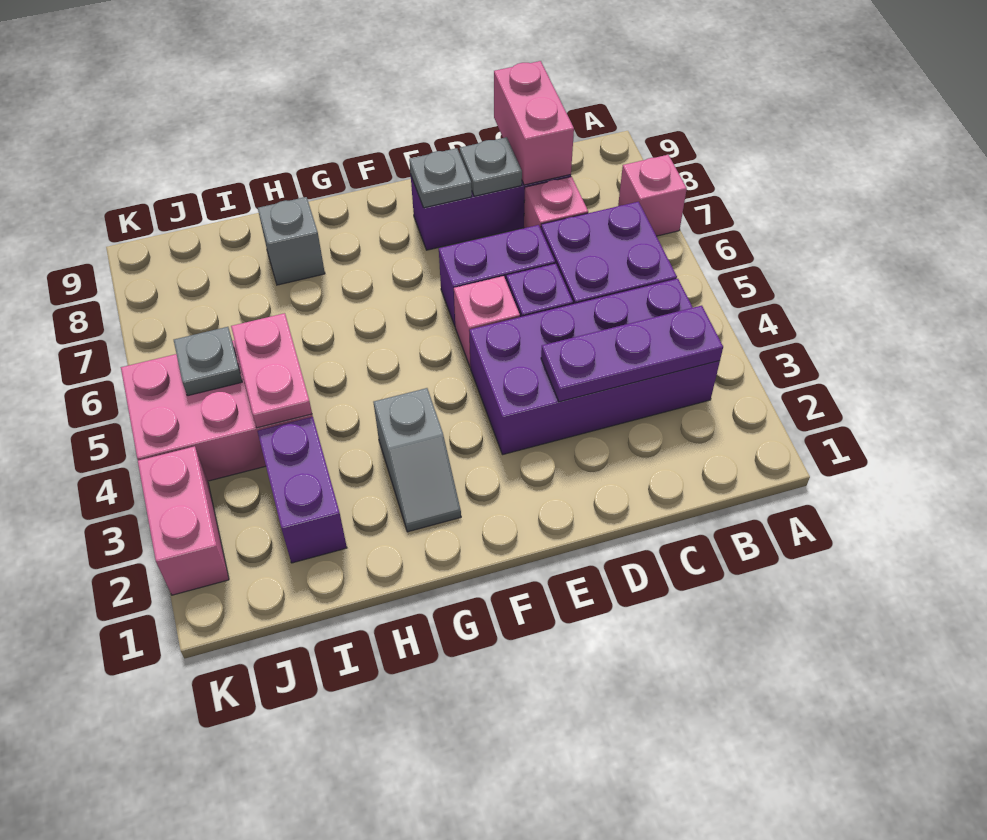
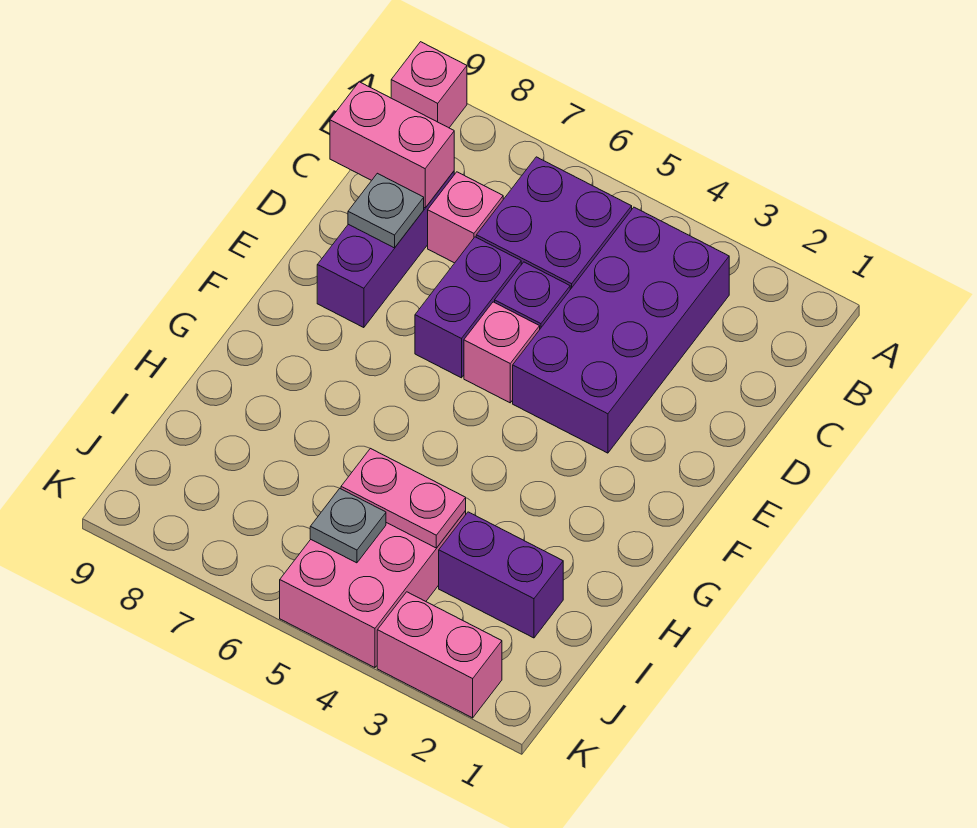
pink 1x1 brick [618,155,687,236] -> pink 1x1 brick moved to [391,42,467,128]
purple 1x3 plate [541,306,723,402] -> none
grey 1x1 plate [409,148,472,208] -> none
grey 1x2 slope [374,388,461,532] -> none
grey 1x1 brick [258,197,325,285] -> none

